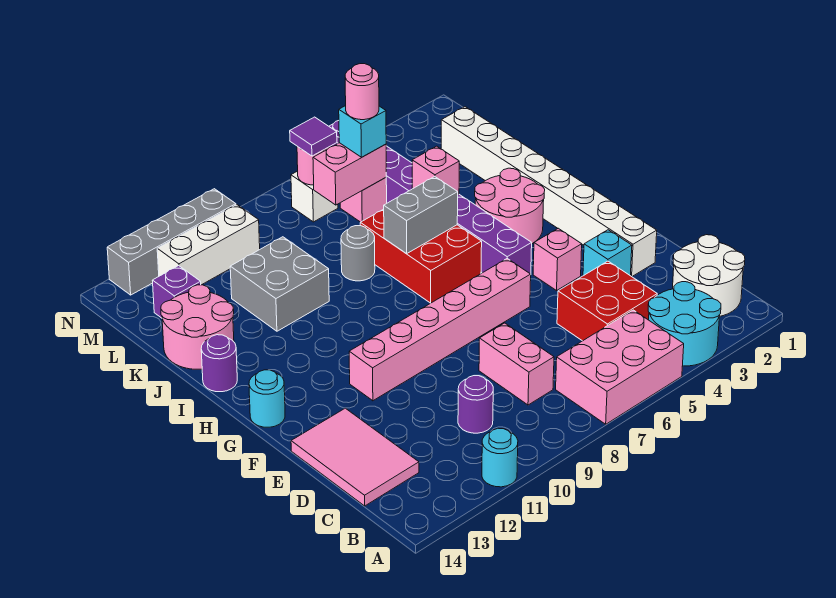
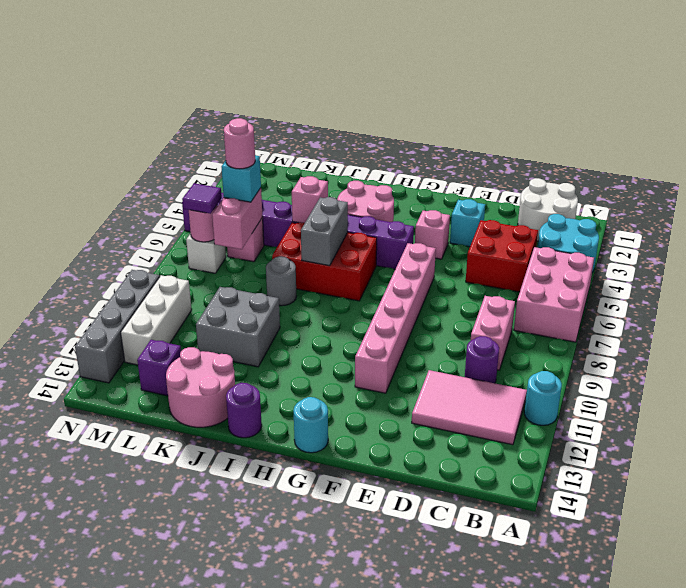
pink 1x2 brick [479,323,554,405] -> pink 1x2 brick turned to [471,296,515,370]
pink 2x3 tile [291,408,419,506] -> pink 2x3 tile moved to [412,370,527,445]
white 1x8 brick [441,107,657,276] -> none

